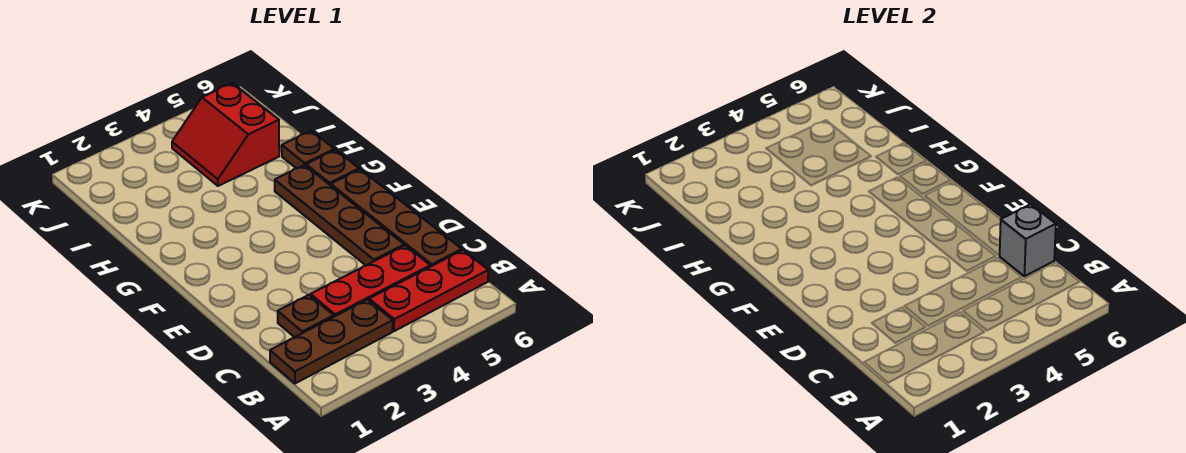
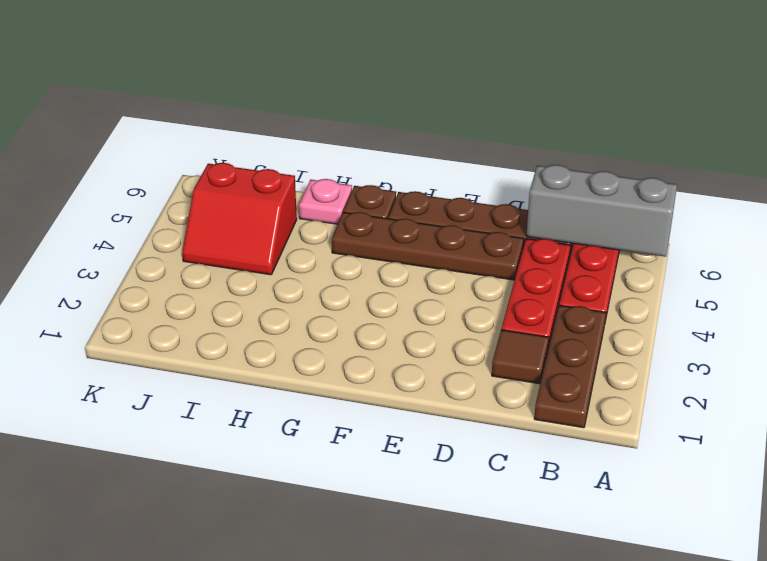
brown 1x1 plate [278,295,334,337] -> brown 1x1 tile [492,330,549,384]
grey 1x1 brick [1000,204,1056,276] -> grey 1x3 brick [526,165,677,257]
brown 1x1 plate [282,131,334,168] -> pink 1x1 plate [299,179,352,224]

